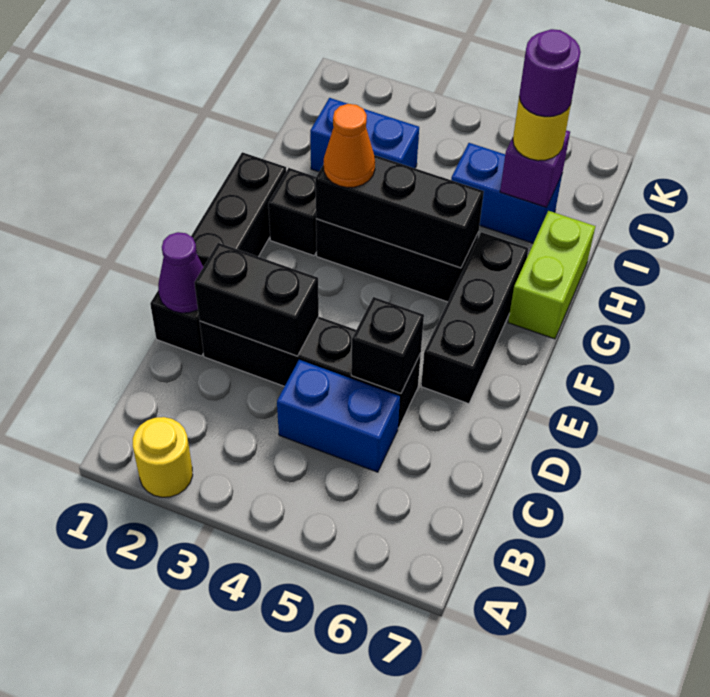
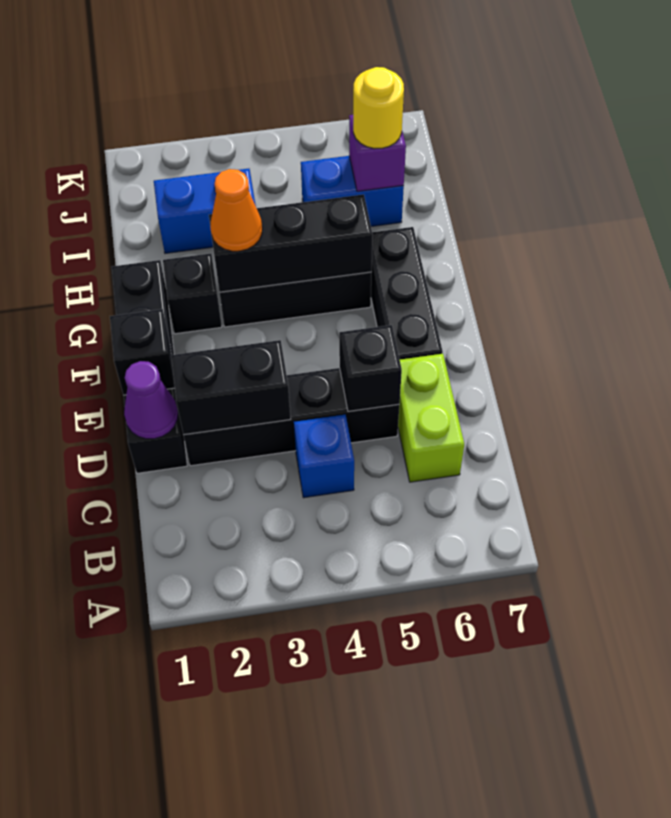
yellow 1x1 round brick [133,417,193,497] -> none
blue 1x2 brick [277,360,400,472] -> blue 1x1 brick [294,415,354,498]
none -> black 1x1 brick [110,309,175,395]
lime 1x2 brick [508,211,595,339] -> lime 1x2 brick moved to [398,354,464,482]
purple 1x1 round brick [519,29,581,117] -> none

